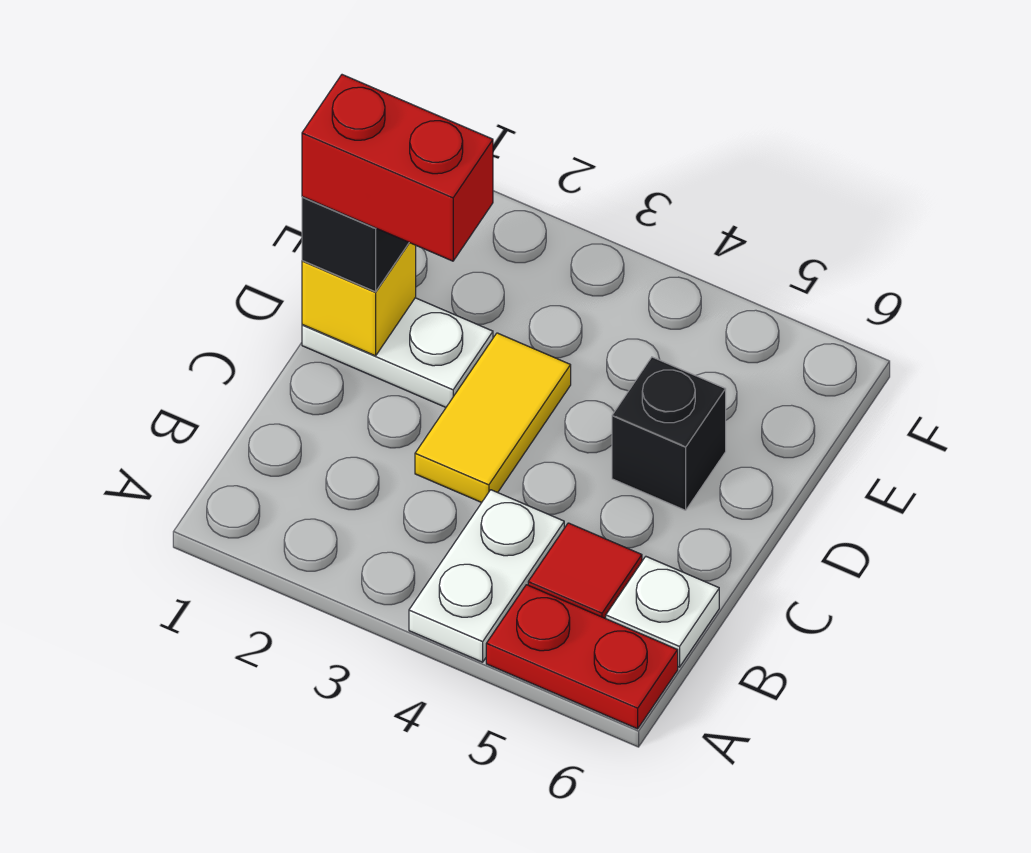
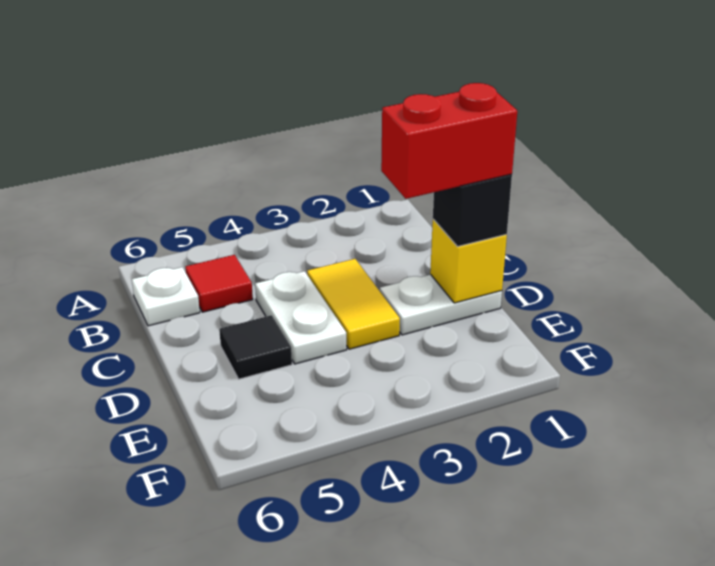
white 1x2 plate [409,490,564,662] -> white 1x2 plate moved to [255,271,347,364]
red 1x2 plate [486,585,678,729] -> none
black 1x1 brick [612,357,726,510] -> black 1x1 tile [219,315,292,379]

